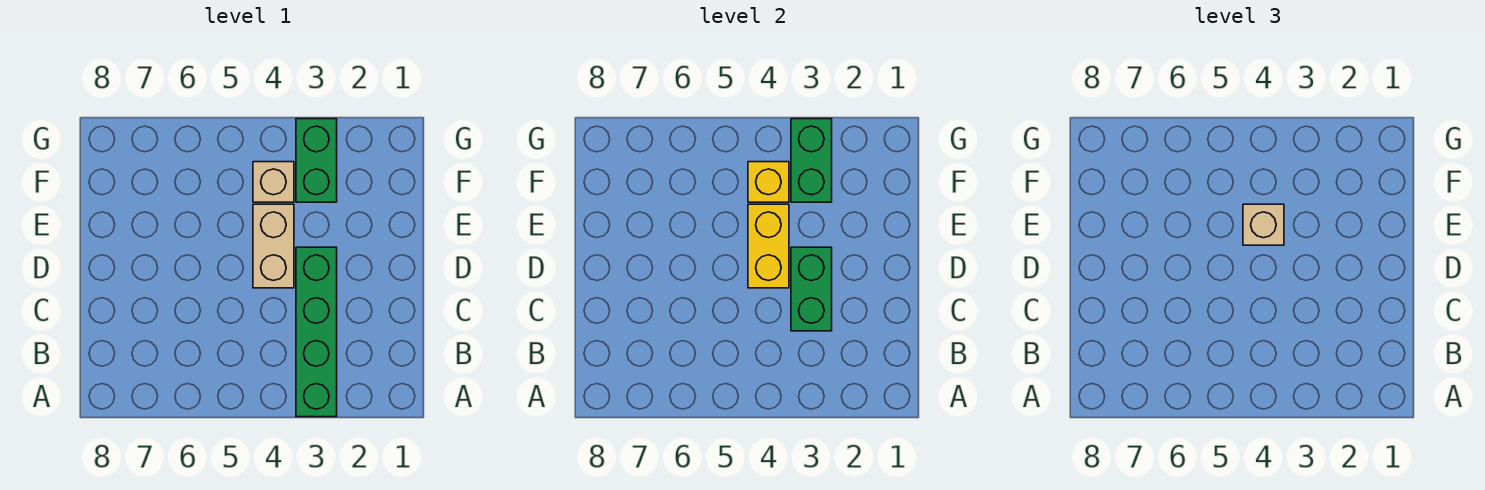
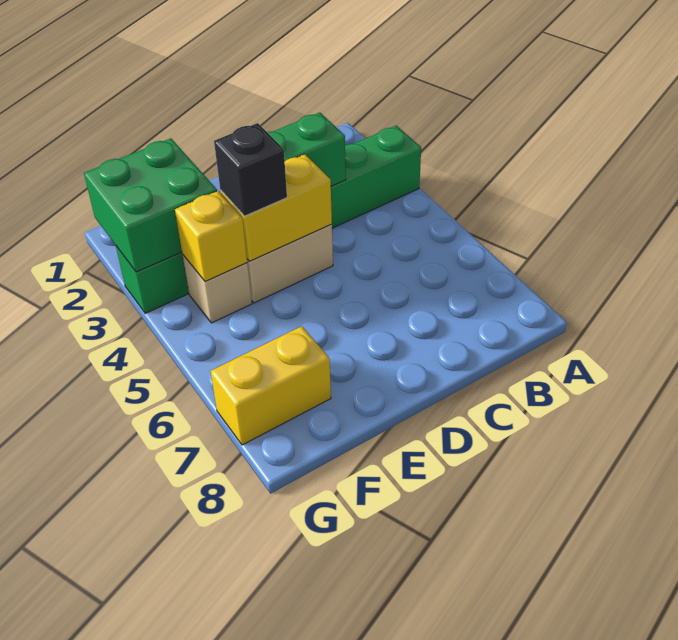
tan 1x1 brick [1243,204,1284,245] -> black 1x1 brick [214,123,287,216]
green 1x2 brick [791,119,832,202] -> green 2x2 brick [84,138,217,272]
none -> yellow 1x2 brick [210,326,331,445]

